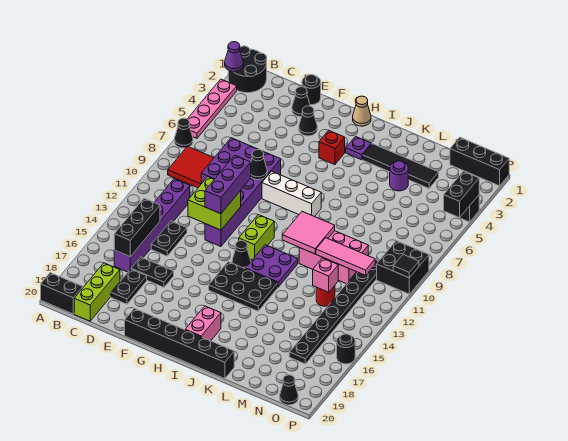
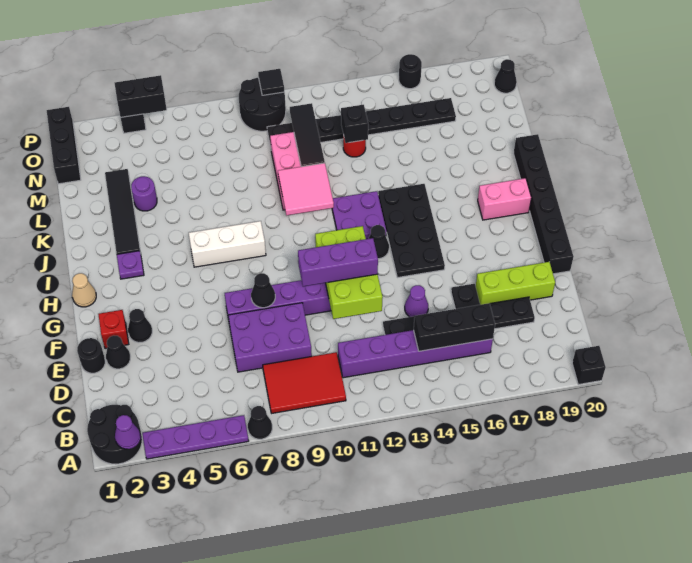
pink 1x4 plate [188,79,237,138] -> purple 1x4 plate [142,415,249,459]
black 1x2 brick [41,273,83,314] -> black 1x1 brick [572,346,606,385]
red 2x2 tile [168,146,214,188] -> red 2x3 tile [263,352,346,413]
lime 1x3 brick [74,263,120,321] -> lime 1x3 brick moved to [476,262,555,305]
none -> purple 1x1 cone [405,285,428,317]
white 1x3 brick [262,171,321,217] -> white 1x3 brick turned to [189,221,266,267]
red 1x1 brick [319,130,345,165] -> red 1x1 brick moved to [98,310,129,349]
black 2x3 plate [209,262,278,311] -> black 2x4 plate [378,184,445,278]
pink 1x3 tile [316,238,375,275] -> black 1x3 tile [290,103,325,167]
pink 1x1 brick [313,258,338,292] -> black 1x1 brick [341,105,368,143]
black 2x2 brick [377,241,429,294] -> black 2x2 round brick [239,78,286,131]

